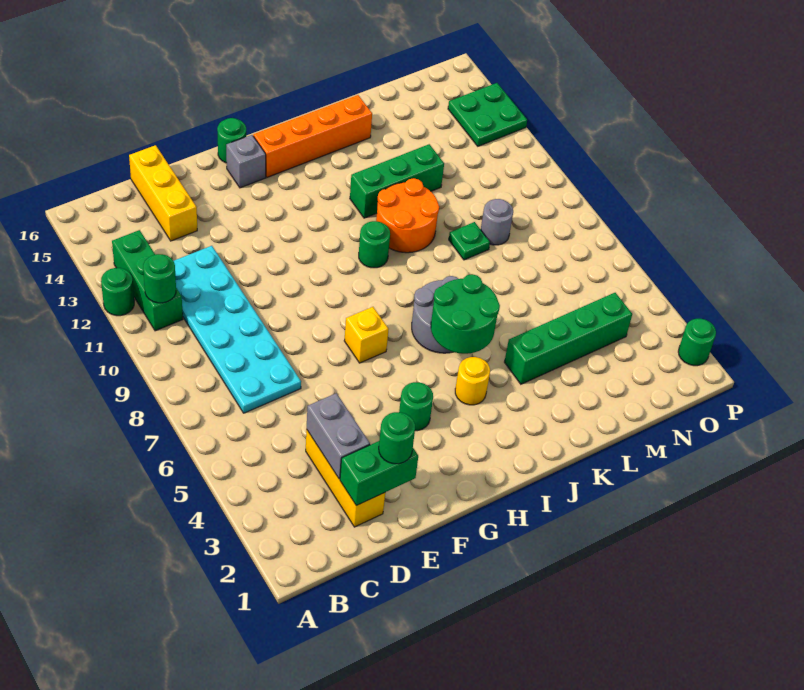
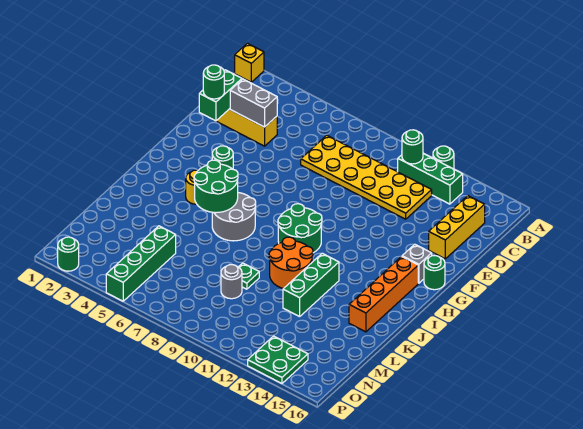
cyan 2x6 plate [174,246,301,413] -> yellow 2x6 plate [301,135,432,219]
yellow 1x3 brick [129,145,197,241] -> yellow 1x3 brick turned to [429,196,485,259]
yellow 1x1 brick [344,307,389,363] -> yellow 1x1 brick moved to [235,43,264,82]
green 1x1 round brick [359,221,390,268] -> green 2x2 round brick [278,204,322,253]
green 1x4 brick [505,293,632,384] -> green 1x4 brick moved to [106,226,176,301]

